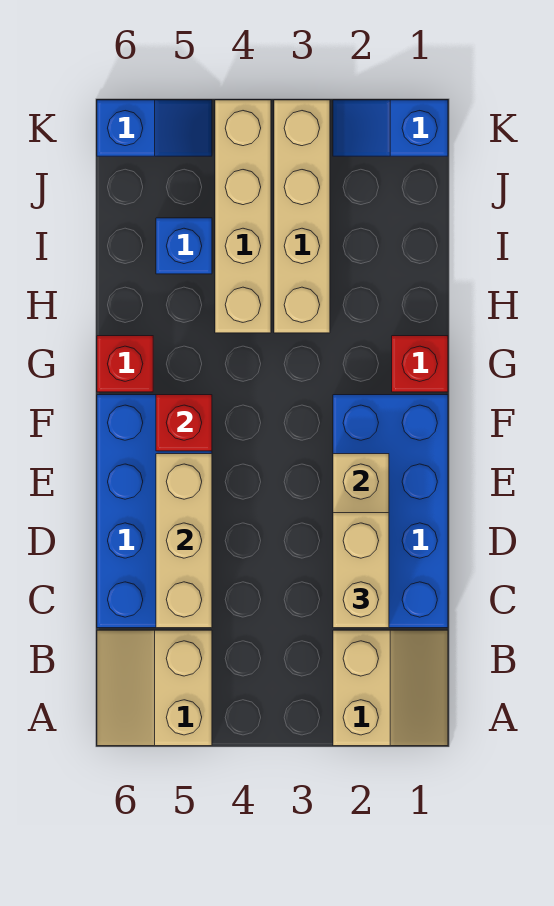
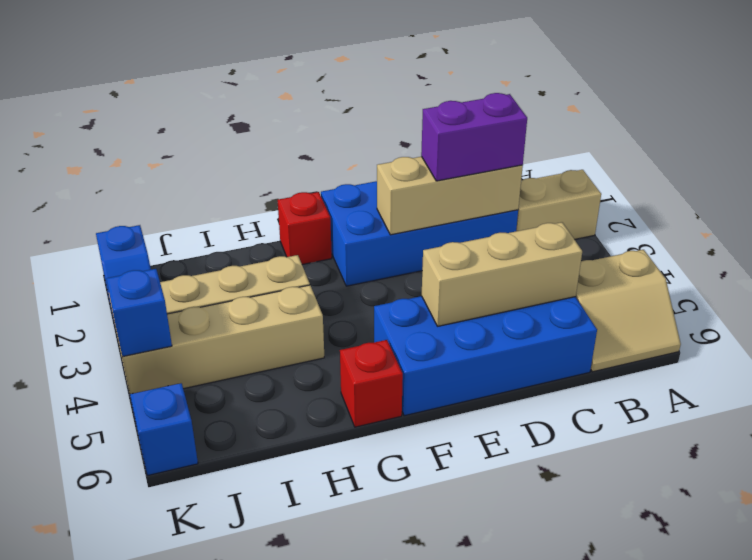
tan 1x2 brick [333,513,389,628] -> purple 1x2 brick [421,93,527,181]
red 1x1 brick [156,395,212,451] -> none
blue 1x1 brick [156,218,212,274] -> blue 1x1 brick moved to [106,269,172,357]

